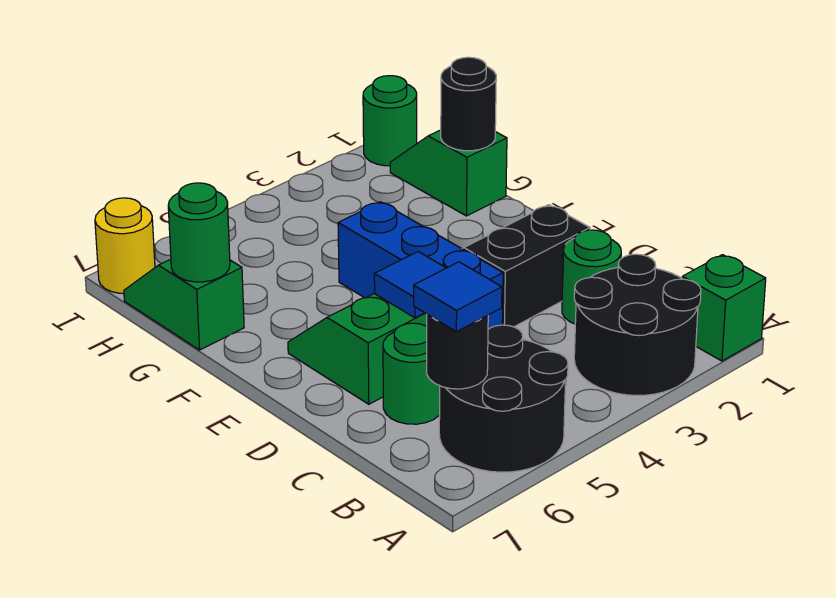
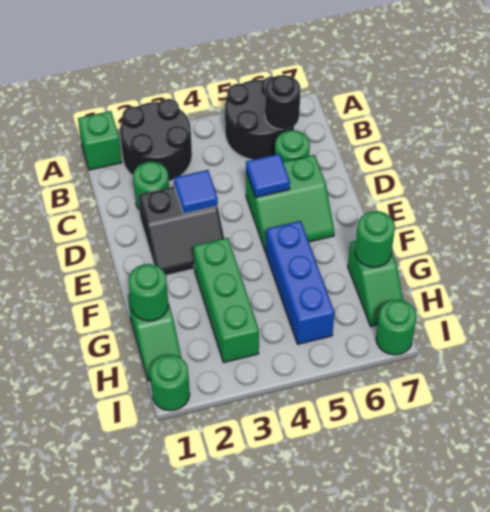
blue 1x1 tile [414,262,502,332] -> blue 1x1 tile moved to [174,170,218,214]
blue 1x3 brick [338,202,503,329] -> blue 1x3 brick moved to [266,221,335,344]
none -> green 1x3 brick [193,238,259,363]
black 1x1 round brick [441,57,496,151] -> green 1x1 round brick [128,264,169,321]
yellow 1x1 round brick [95,198,155,293] -> green 1x1 round brick [376,299,417,355]

